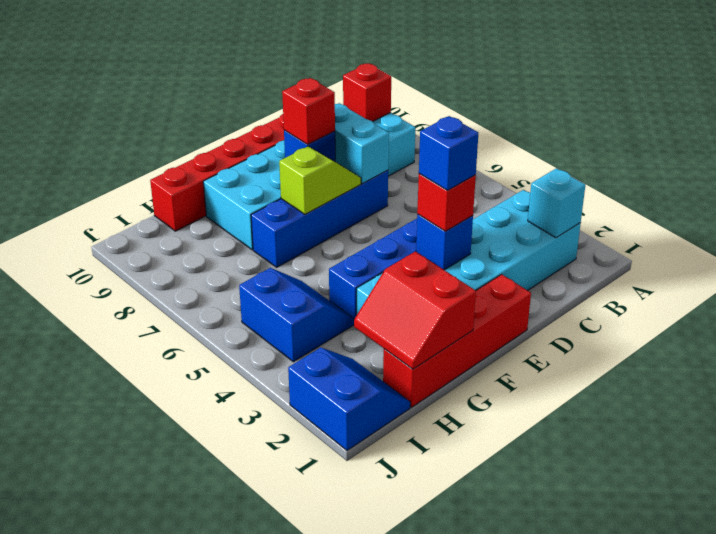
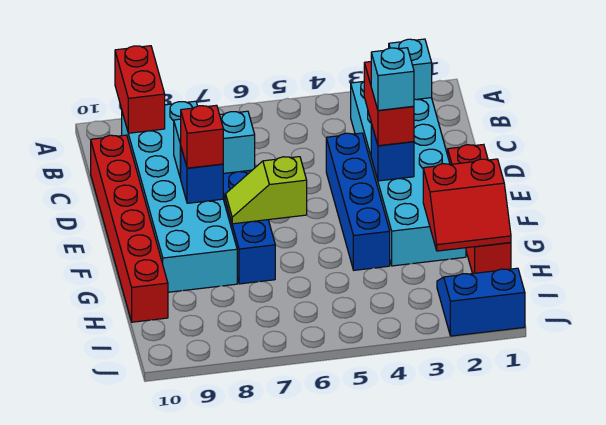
red 1x1 brick [343,64,391,122] -> red 1x2 brick [115,46,165,133]
red 1x1 brick [417,174,476,231] -> red 1x2 brick [364,62,414,146]
blue 1x1 brick [419,116,478,190] -> cyan 1x1 brick [371,48,414,110]
lime 1x2 slope [279,146,361,214] -> lime 1x2 slope turned to [226,157,307,224]
blue 2x2 slope [239,268,354,362] -> none

